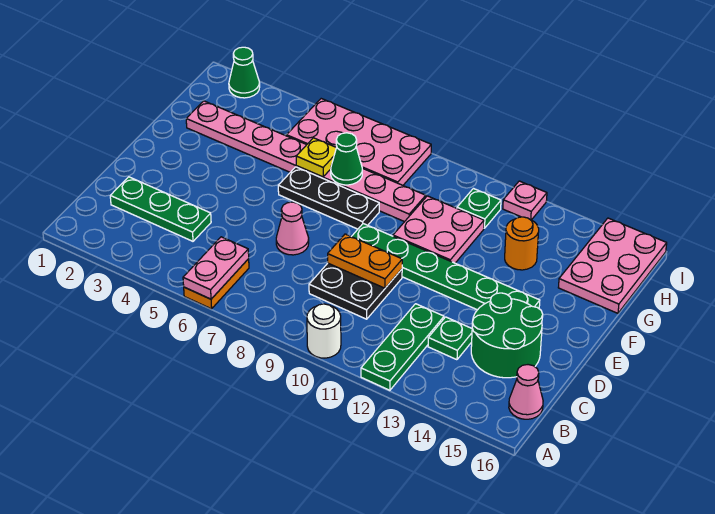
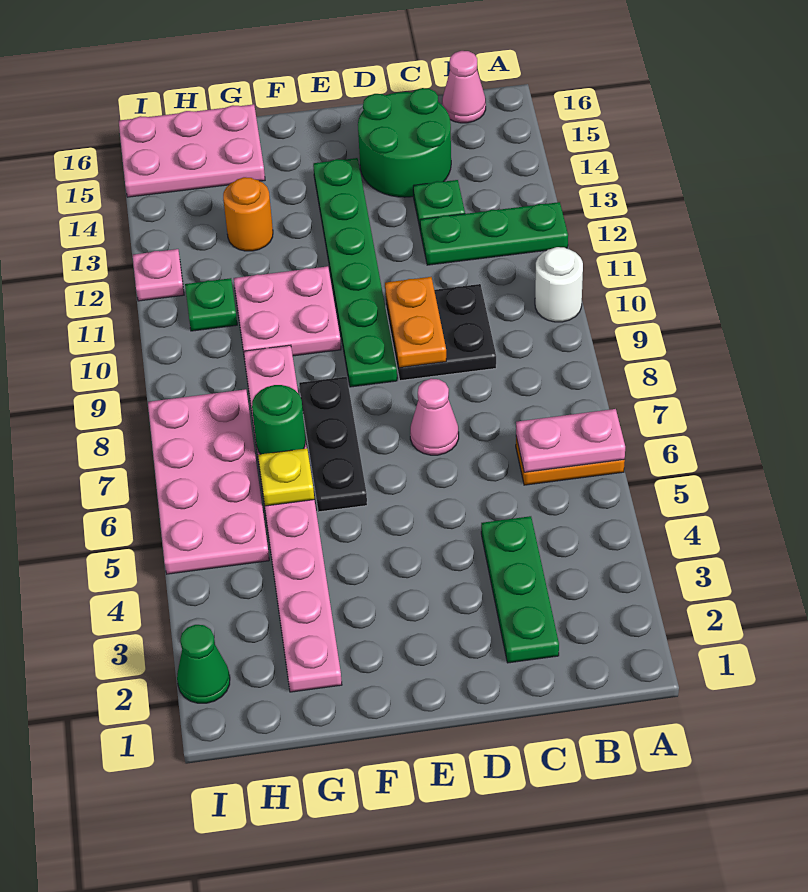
green 1x1 cone [331,133,362,185] -> green 1x1 round brick [252,385,305,454]

